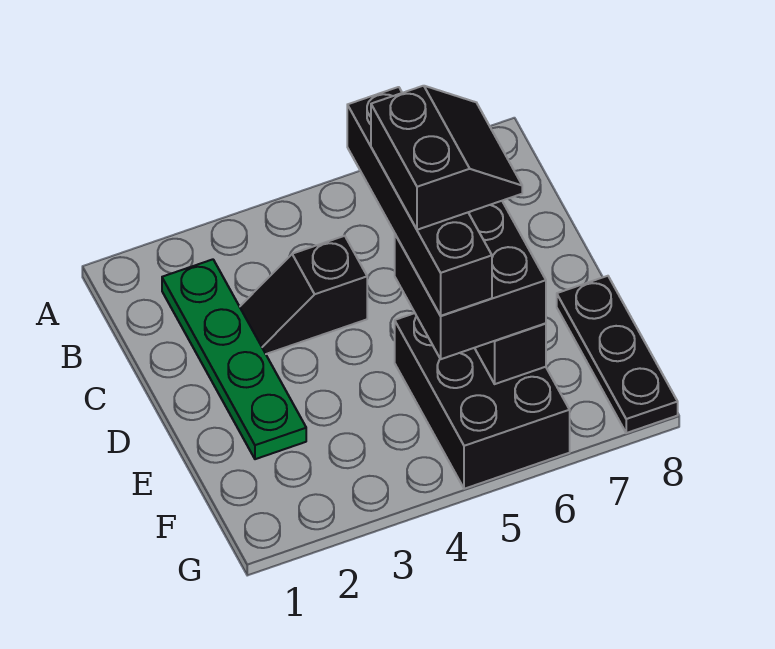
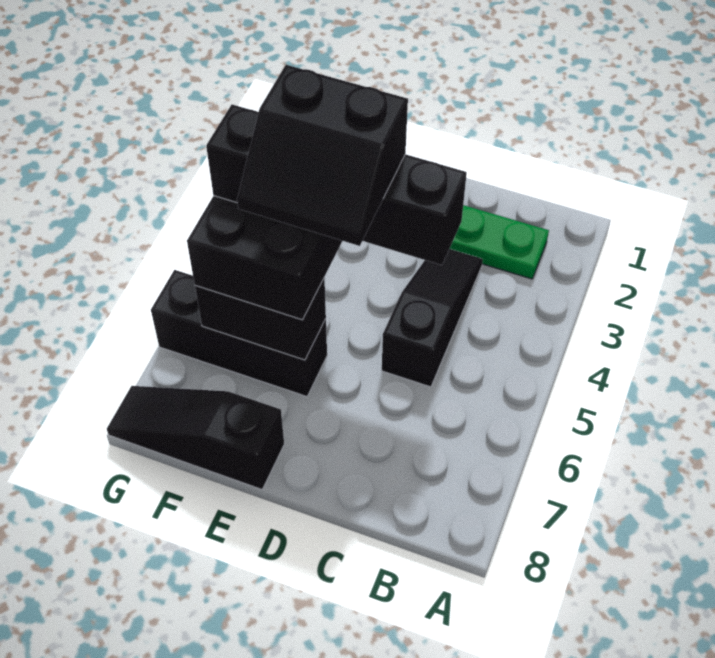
black 1x2 slope [240,236,367,354] -> black 1x3 slope [382,249,483,387]
black 2x3 brick [395,313,570,489] -> black 1x3 brick [151,270,327,397]
black 1x3 plate [557,276,678,433] -> black 1x3 slope [107,386,284,489]

